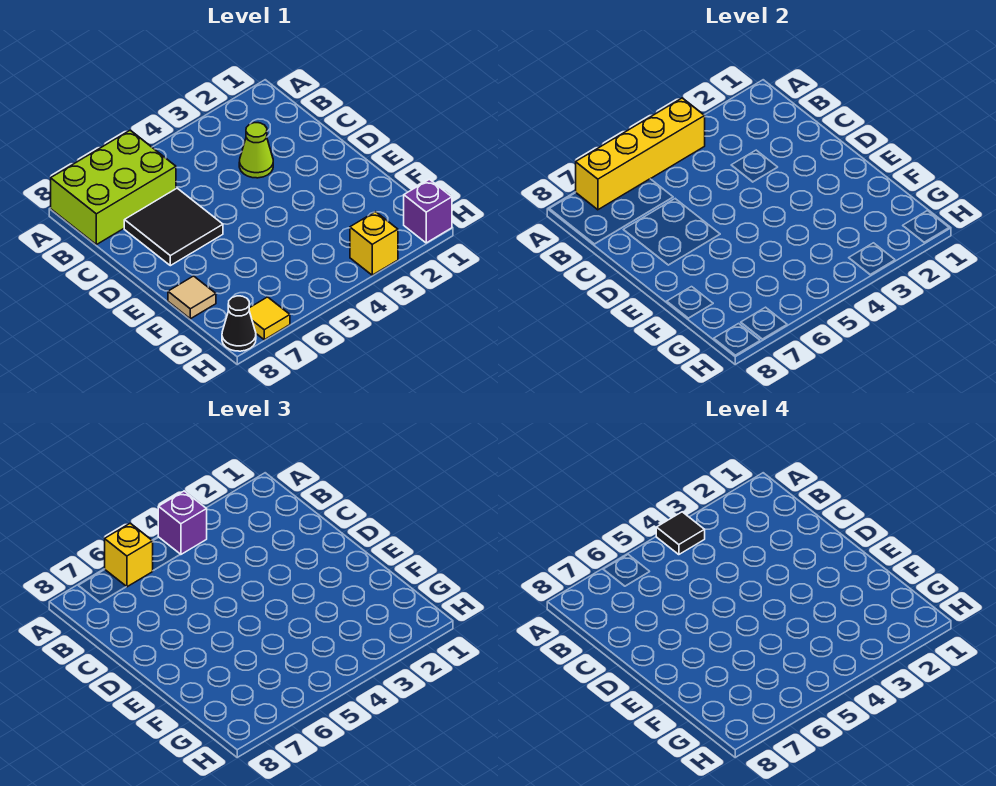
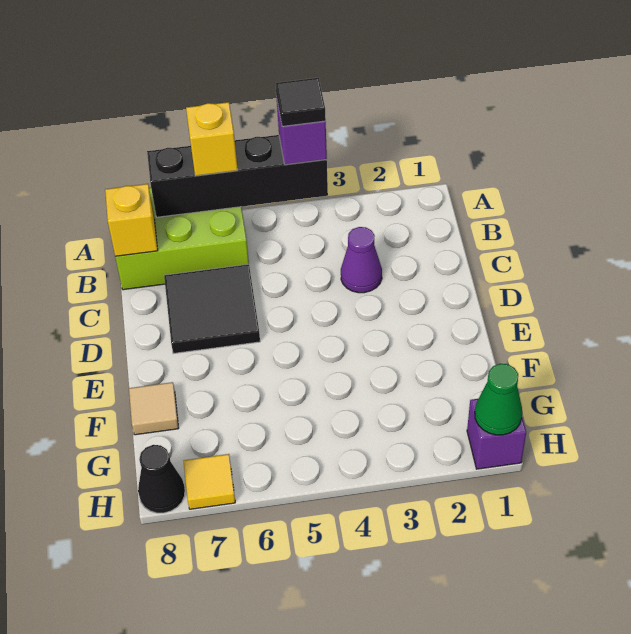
yellow 1x4 brick [576,98,705,210] -> black 1x4 brick [147,135,328,217]
lime 1x1 cone [239,123,273,178] -> purple 1x1 cone [341,227,382,293]
none -> green 1x1 cone [475,364,522,435]
yellow 1x1 brick [350,212,398,275] -> yellow 1x1 brick moved to [105,184,158,256]

